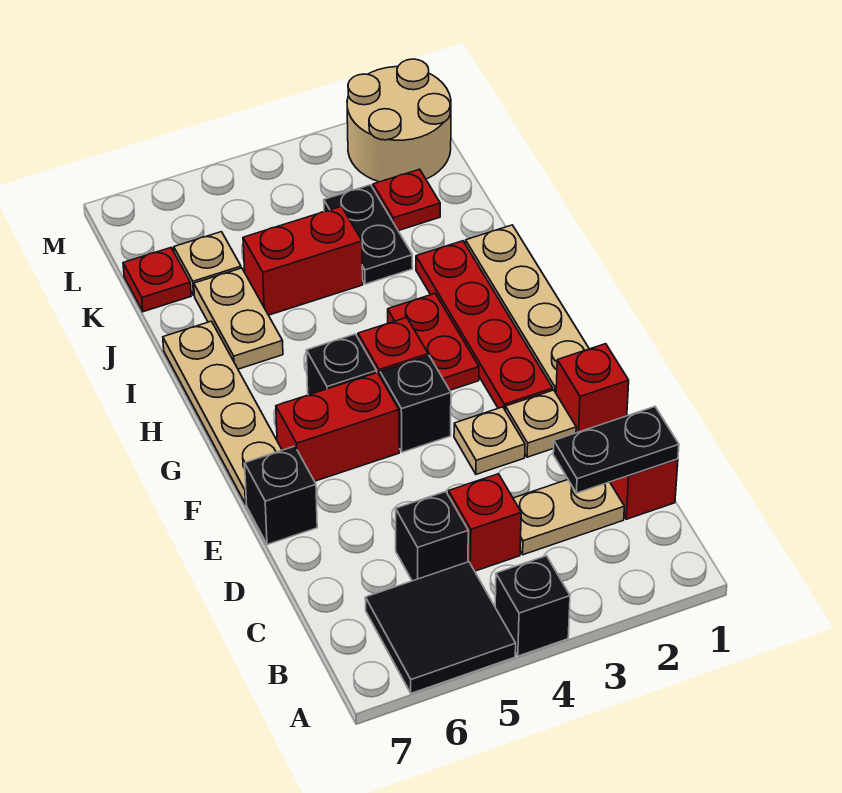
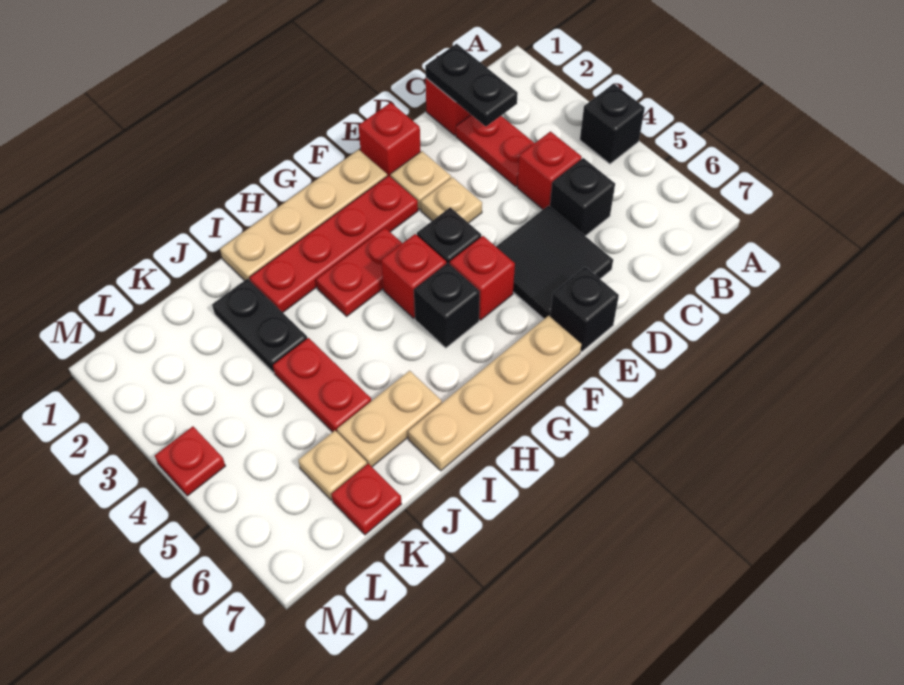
black 2x2 tile [365,562,516,693] -> black 2x2 tile moved to [496,205,613,319]
tan 1x2 plate [513,480,624,555] -> red 1x2 plate [456,115,534,186]
red 1x2 brick [276,373,399,481] -> red 1x1 brick [450,236,515,320]
black 1x2 plate [324,185,413,284] -> black 1x2 plate turned to [212,279,307,373]
red 1x2 brick [243,206,363,315] -> red 1x2 plate [273,338,371,432]
red 1x1 plate [373,169,440,231] -> red 1x1 plate moved to [155,426,225,496]
tan 2x2 round brick [347,59,451,182] -> none

